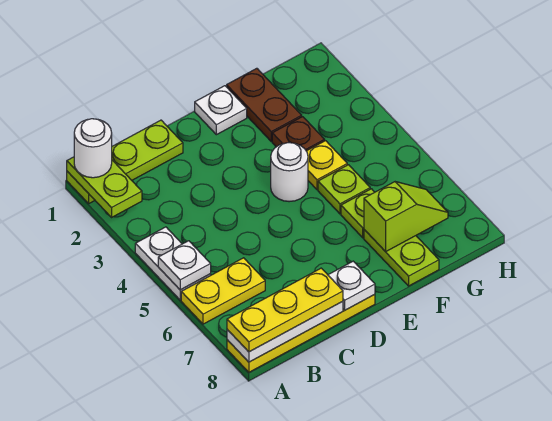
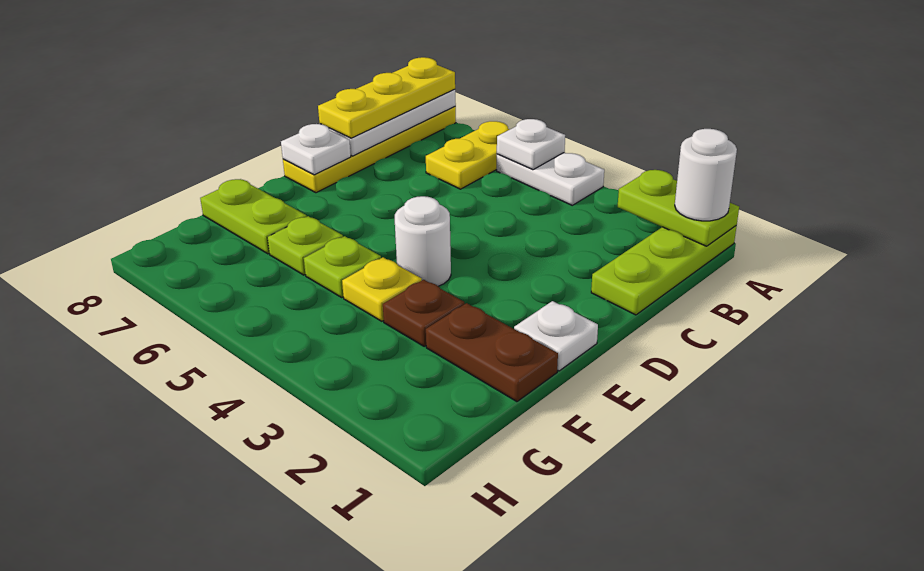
lime 1x2 slope [364,182,448,252] -> none

